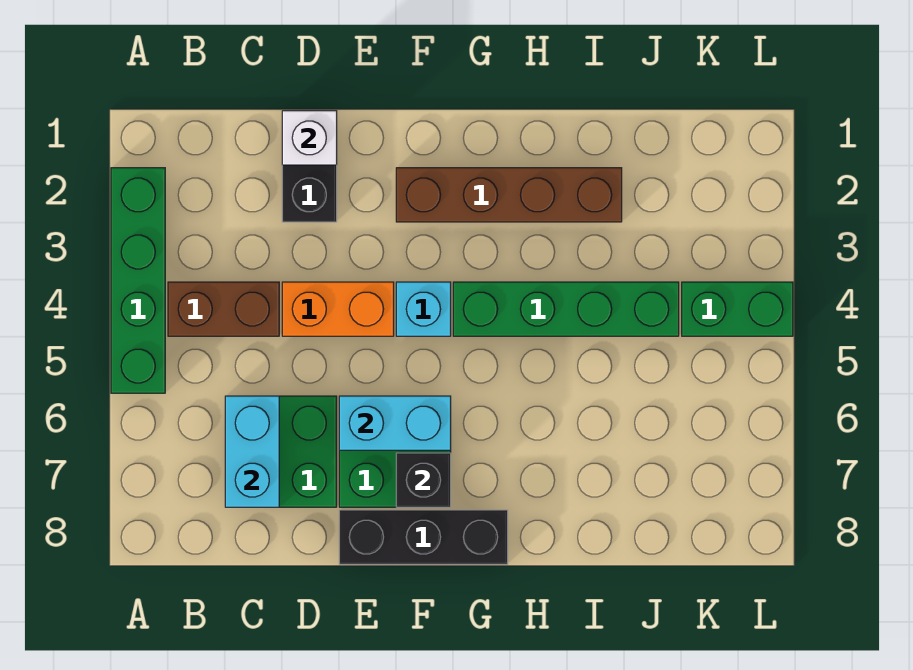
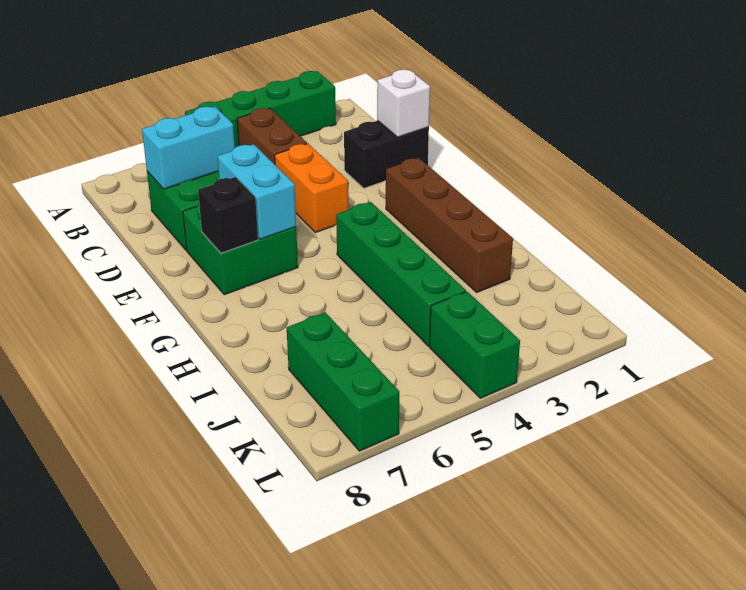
black 1x3 brick [339,510,508,564] -> none
cyan 1x1 brick [396,282,451,336] -> none
none -> green 1x3 brick [287,312,399,451]

